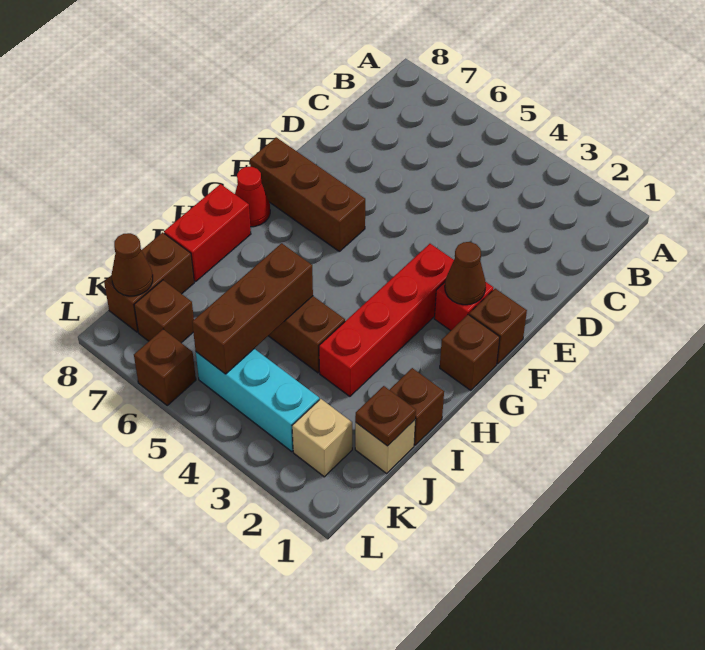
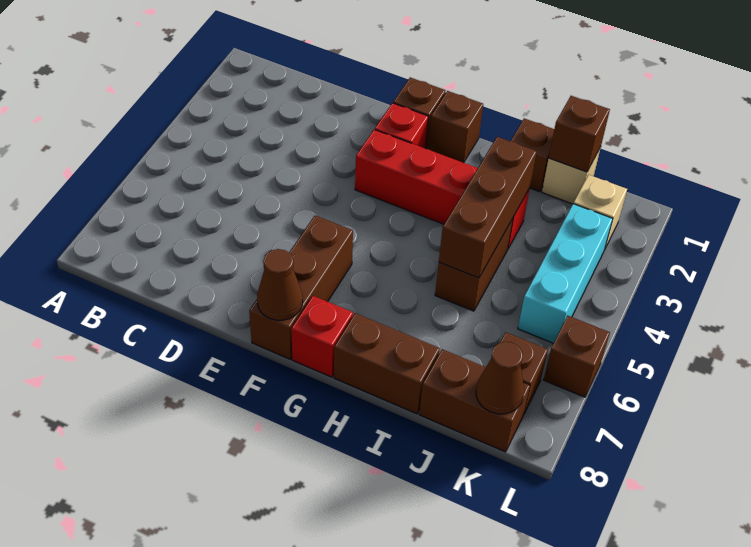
brown 1x1 cone [445,242,486,305] -> brown 1x1 cone moved to [257,249,303,320]
red 1x1 cone [235,167,270,227] -> red 1x1 brick [291,296,353,377]
red 1x2 brick [164,184,251,281] -> brown 1x2 brick [334,313,440,414]
brown 1x3 brick [192,243,313,374] -> brown 1x3 brick turned to [439,137,537,278]
brown 1x1 plate [355,386,416,446] -> brown 1x1 brick [549,96,610,172]

